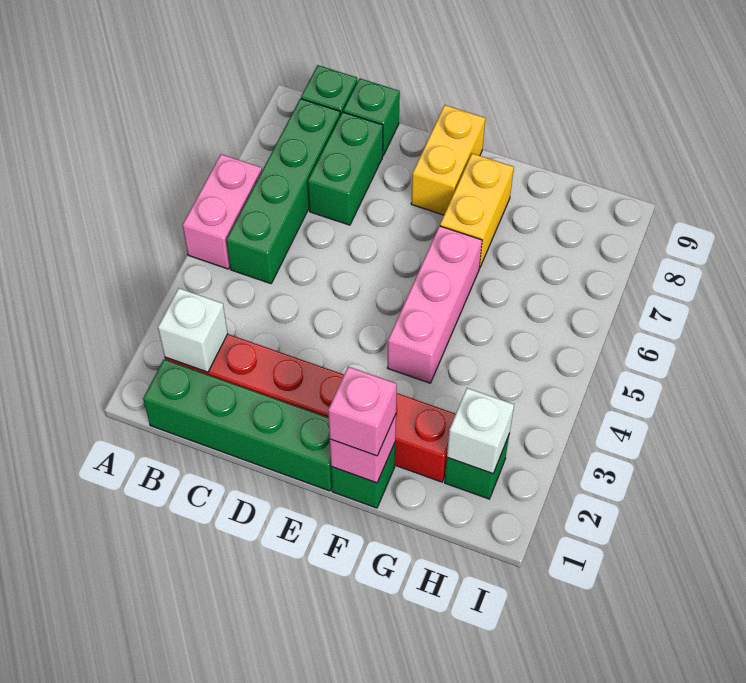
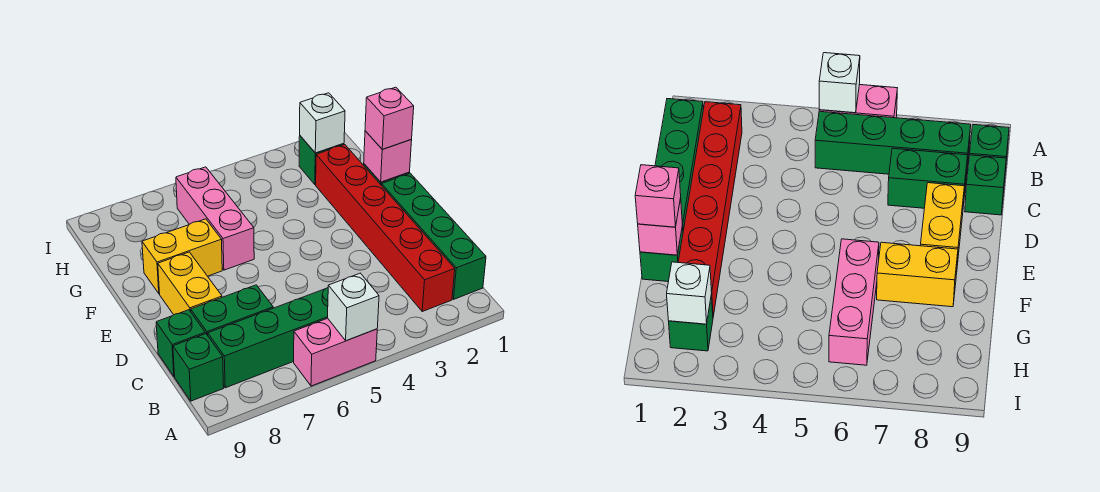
white 1x1 brick [158,288,228,372] -> white 1x1 brick moved to [328,273,379,341]
yellow 1x2 brick [411,105,485,215] -> yellow 1x2 brick turned to [158,252,222,315]
pink 1x3 brick [388,226,482,383] -> pink 1x3 brick turned to [176,167,254,270]

